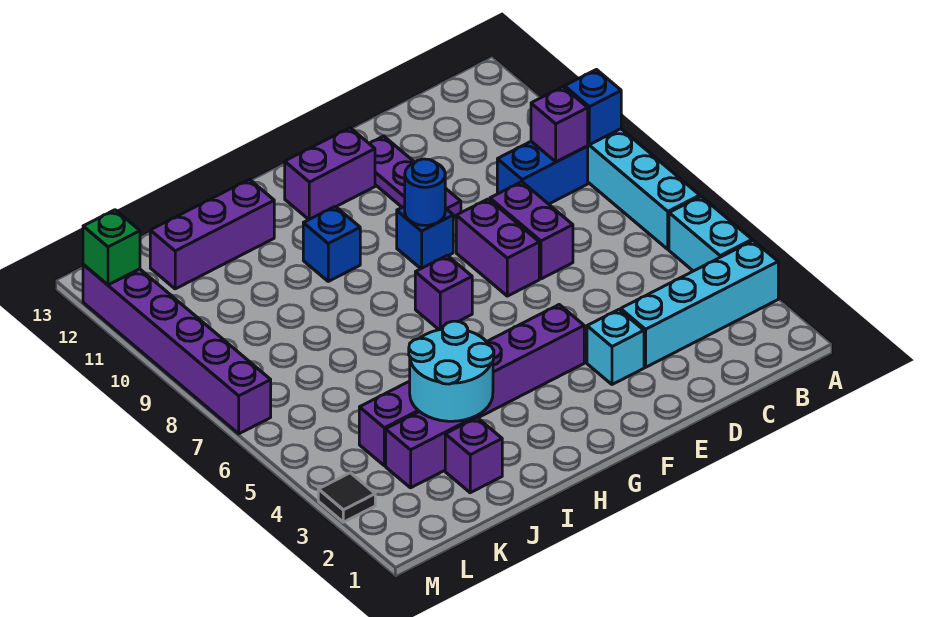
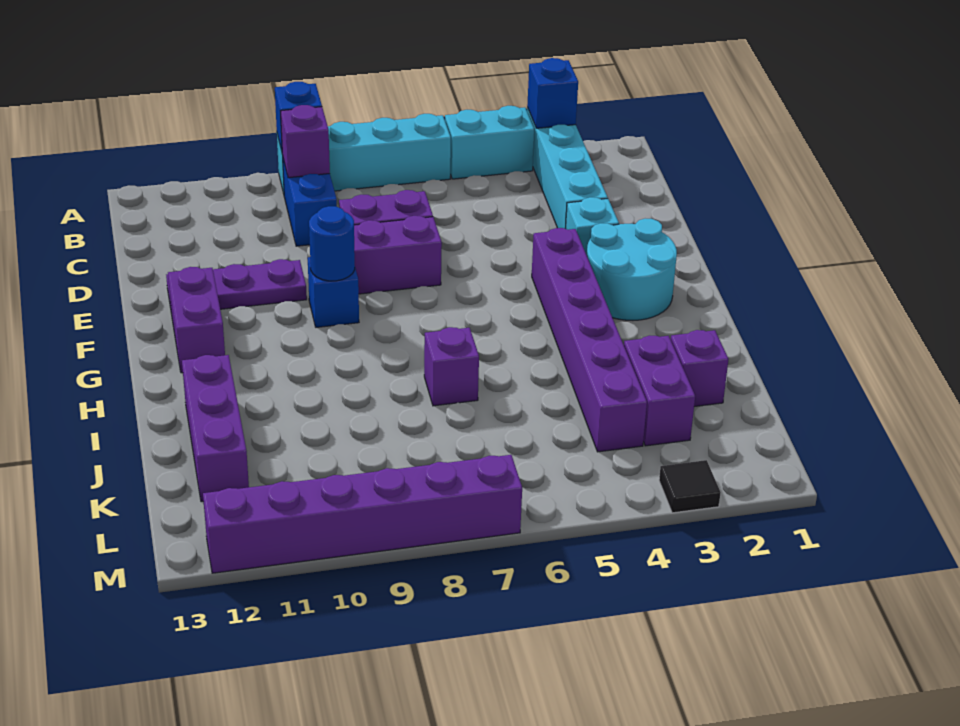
purple 1x1 brick [415,255,472,330] -> purple 1x1 brick moved to [424,327,479,406]
blue 1x1 brick [303,206,360,281] -> blue 1x1 brick moved to [527,58,578,128]
cyan 2x2 round brick [409,321,494,421] -> cyan 2x2 round brick moved to [587,219,677,320]
green 1x1 brick [83,210,140,285] -> none

